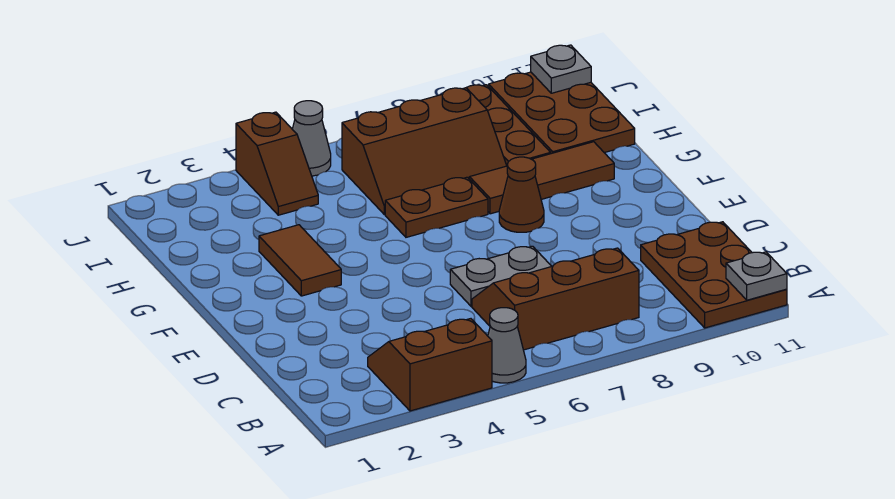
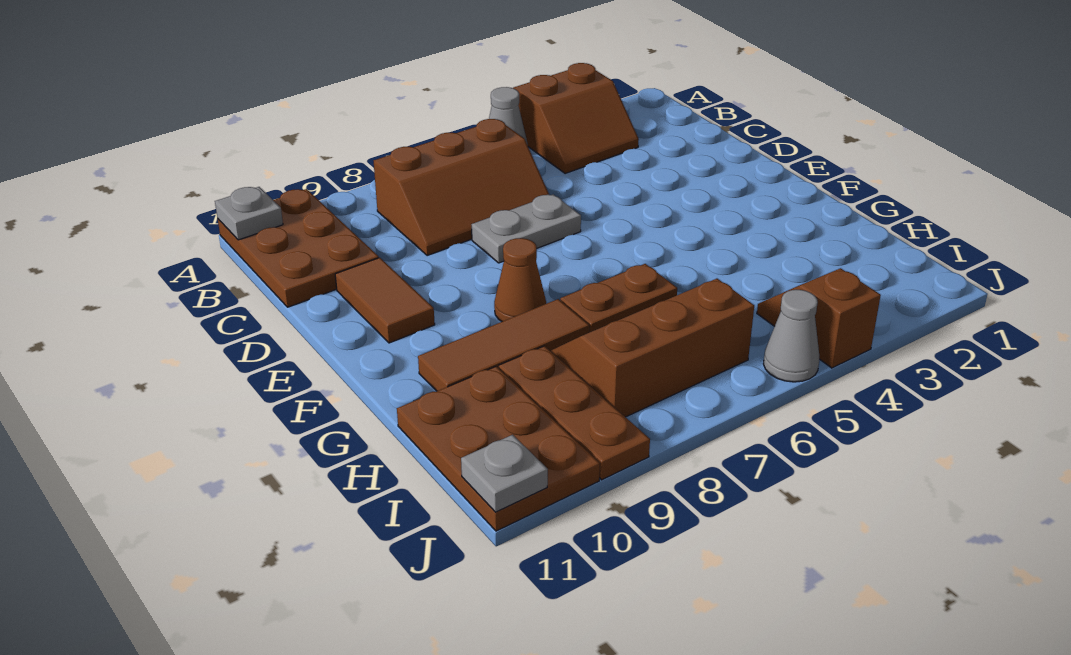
brown 1x2 tile [259,225,341,296] -> brown 1x2 tile moved to [335,258,435,343]

